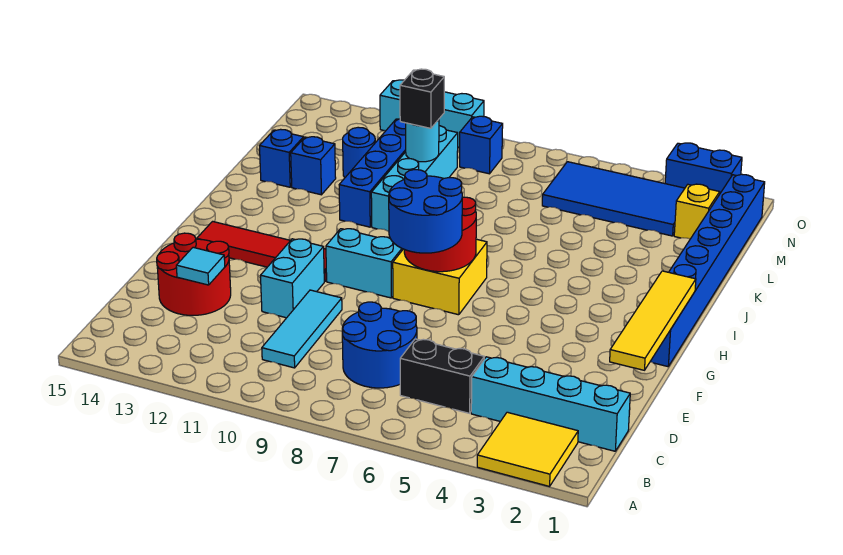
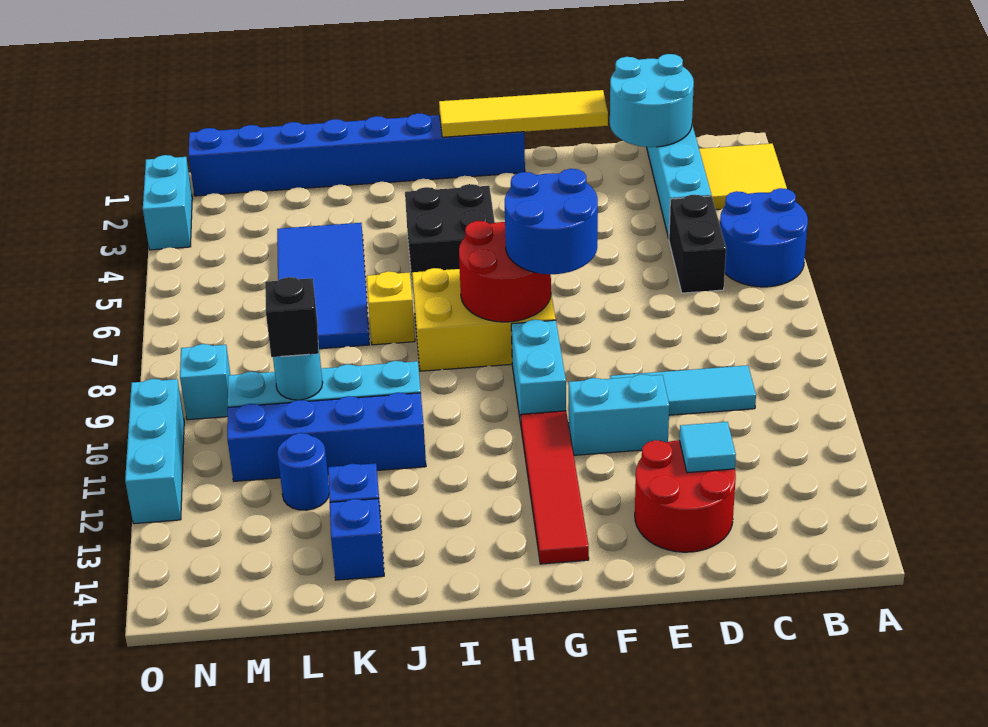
none -> cyan 2x2 round brick [610,54,694,147]
blue 2x2 round brick [342,302,417,388] -> blue 2x2 round brick moved to [720,188,808,287]
yellow 2x2 brick [393,239,487,315] -> yellow 2x3 brick [412,268,556,371]
none -> black 2x2 brick [405,184,495,285]
yellow 1x1 brick [674,184,720,239] -> yellow 1x1 brick moved to [367,271,415,345]
blue 2x4 tile [542,162,685,236] -> blue 2x4 tile moved to [277,223,370,349]
blue 1x1 brick [460,116,503,174] -> cyan 1x1 brick [180,344,230,420]
blue 1x2 brick [665,143,742,193] -> cyan 1x2 brick [143,155,192,250]

